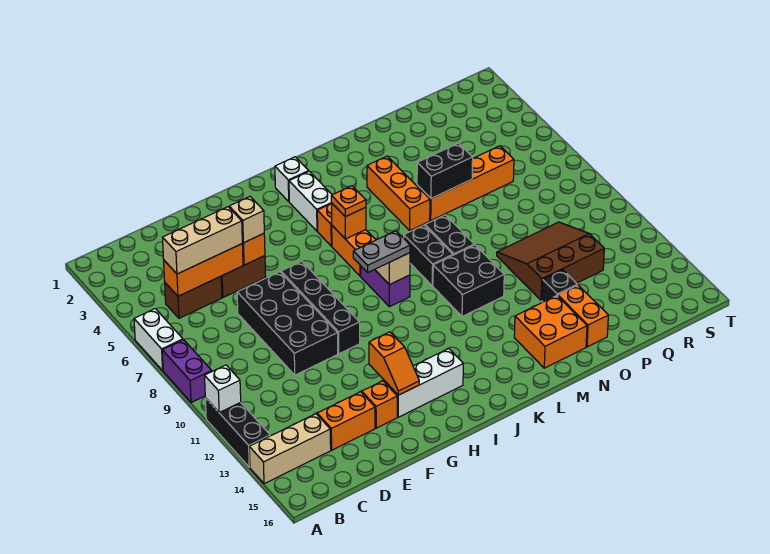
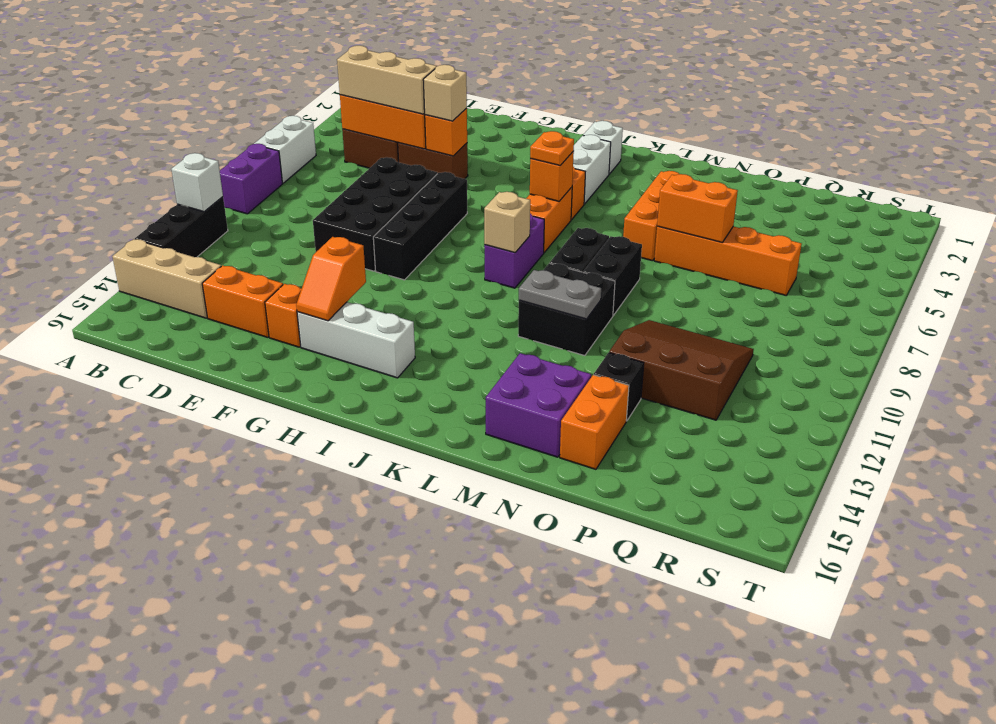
grey 1x2 plate [353,231,410,272] -> grey 1x2 plate moved to [519,270,601,319]
orange 2x2 brick [514,296,587,368] -> purple 2x2 brick [486,353,591,457]
black 1x2 brick [417,143,473,198] -> orange 1x2 brick [657,174,738,242]

